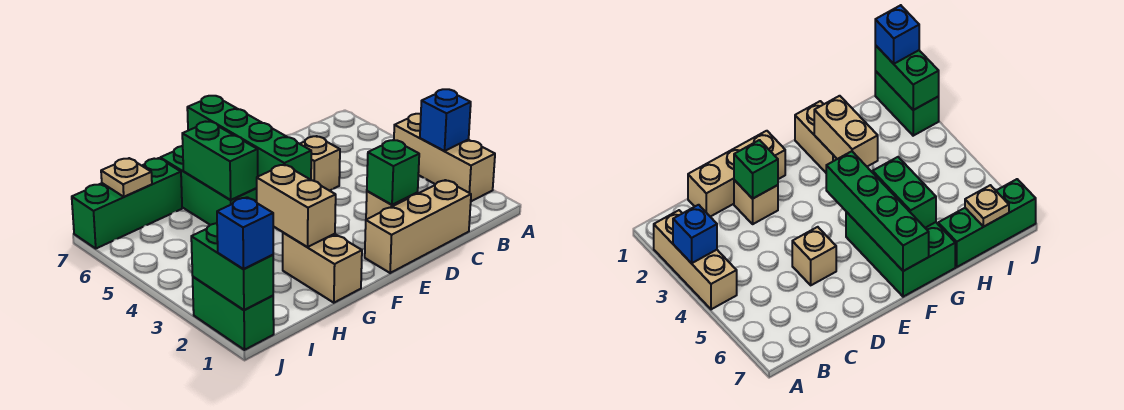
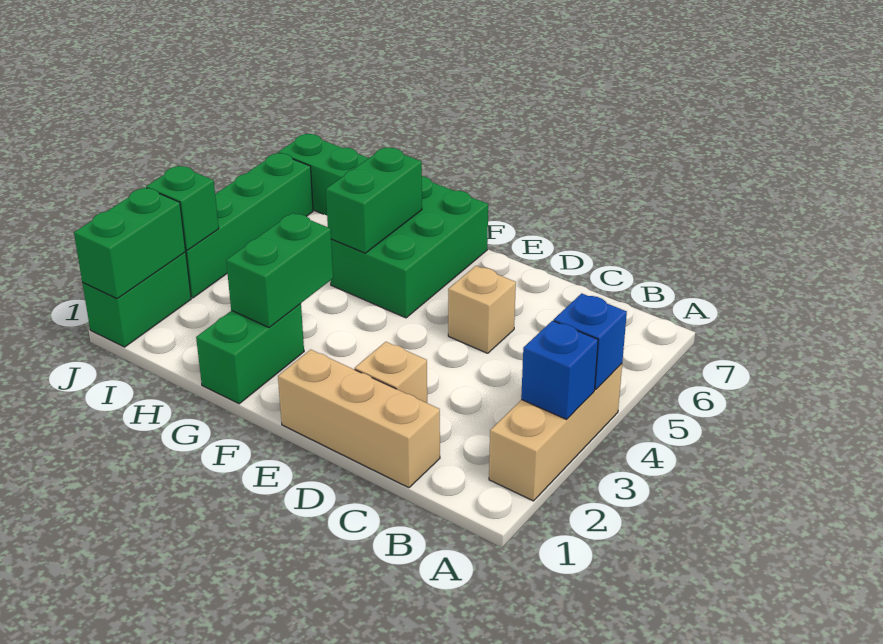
green 1x1 brick [367,140,419,205] -> green 1x1 brick moved to [146,166,219,250]
green 1x4 brick [187,96,311,180] -> green 1x4 brick moved to [186,153,313,298]
tan 1x2 brick [283,233,362,303] -> green 1x2 brick [196,304,304,404]
tan 1x2 brick [257,165,336,247] -> green 1x2 brick [226,213,333,327]
tan 1x1 plate [101,158,152,197] -> none
blue 1x1 brick [217,197,273,269] -> blue 1x1 brick moved to [554,293,627,390]

